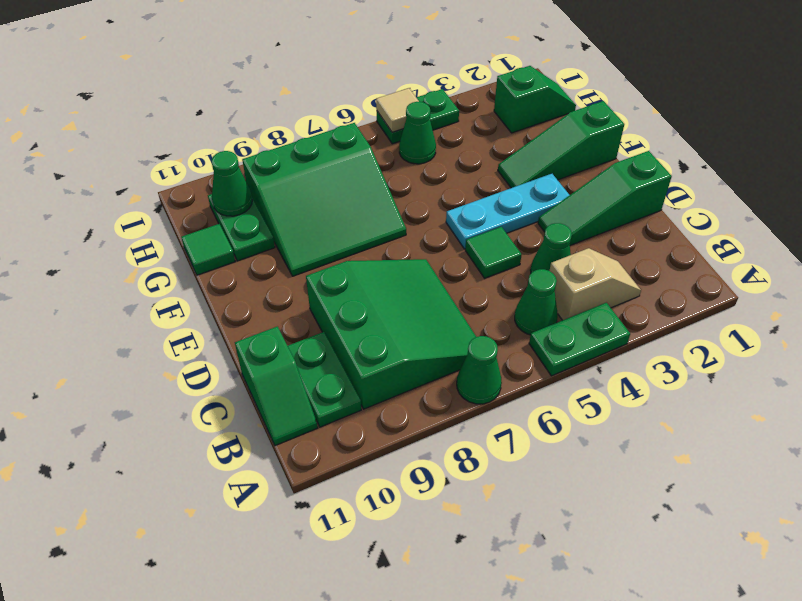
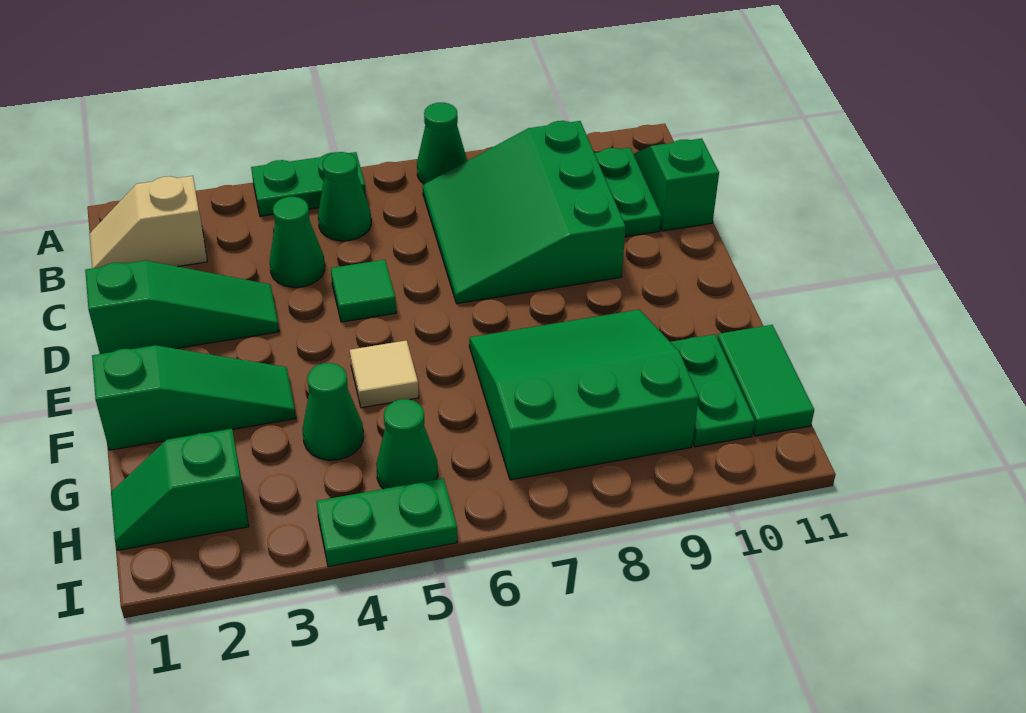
tan 1x2 slope [550,248,641,320] -> tan 1x2 slope moved to [89,176,207,268]
cyan 1x3 plate [446,174,569,249] -> none
green 1x1 tile [181,224,235,275] -> green 1x2 tile [717,325,814,436]
green 1x1 cone [212,151,252,216] -> green 1x1 cone moved to [303,363,363,460]
tan 1x1 tile [376,88,419,132] -> tan 1x1 tile moved to [350,340,419,408]

